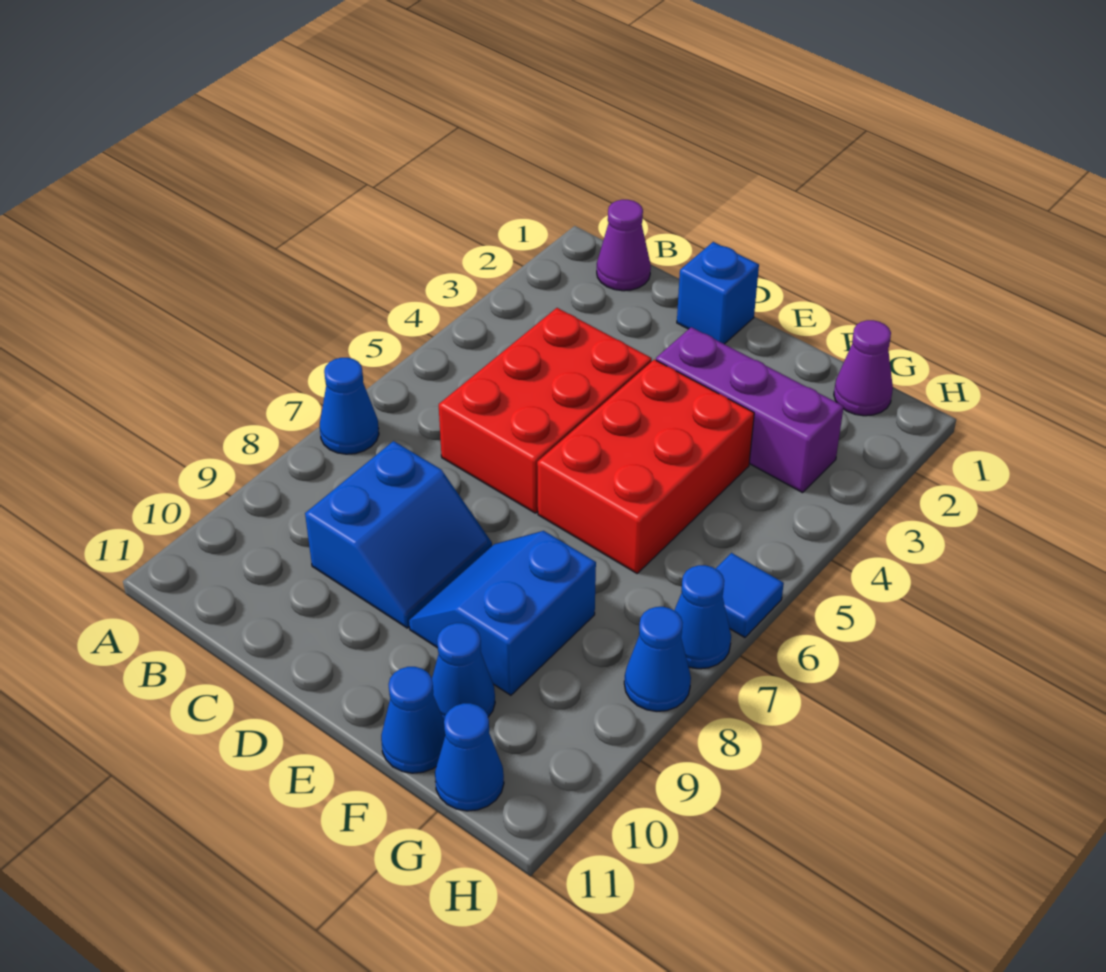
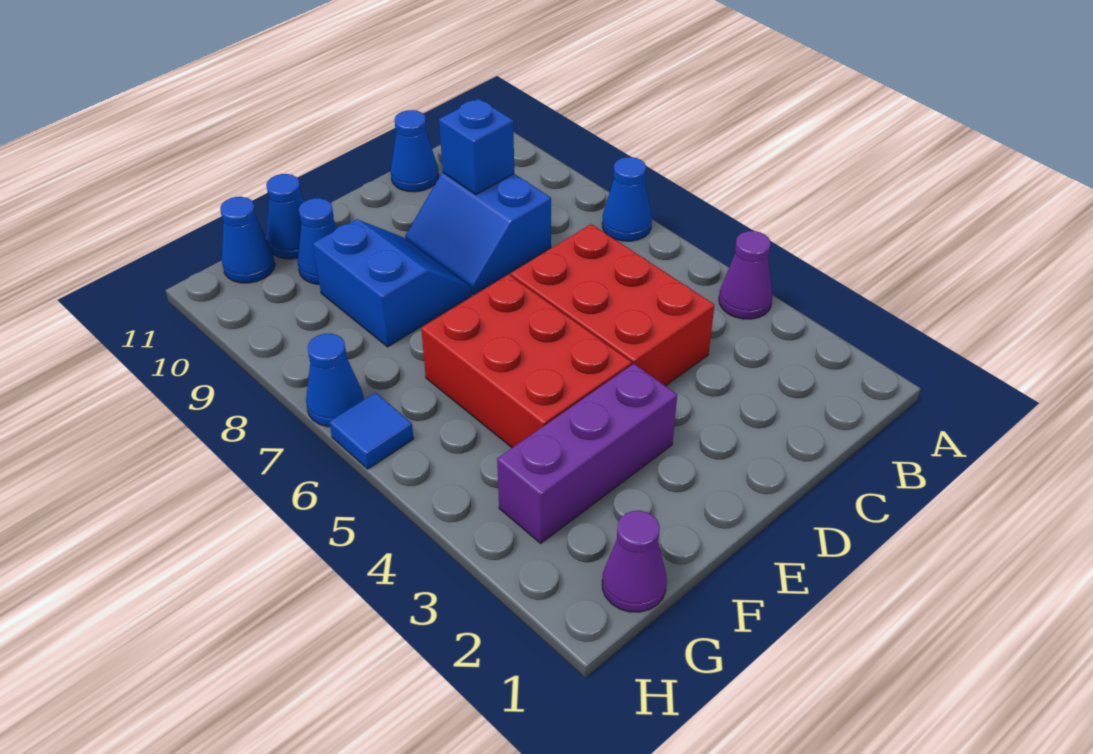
purple 1x1 cone [597,200,651,291] -> purple 1x1 cone moved to [719,231,773,319]
blue 1x1 brick [677,242,759,344] -> blue 1x1 brick moved to [439,99,514,195]
blue 1x1 cone [624,607,691,711] -> blue 1x1 cone moved to [391,110,439,192]

